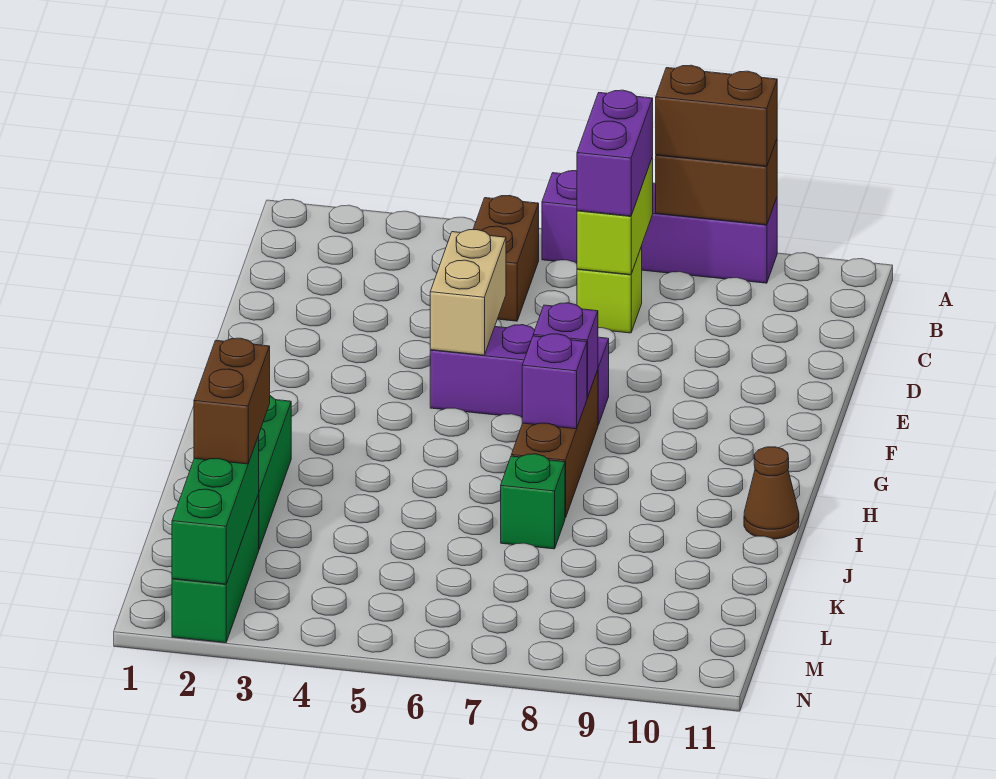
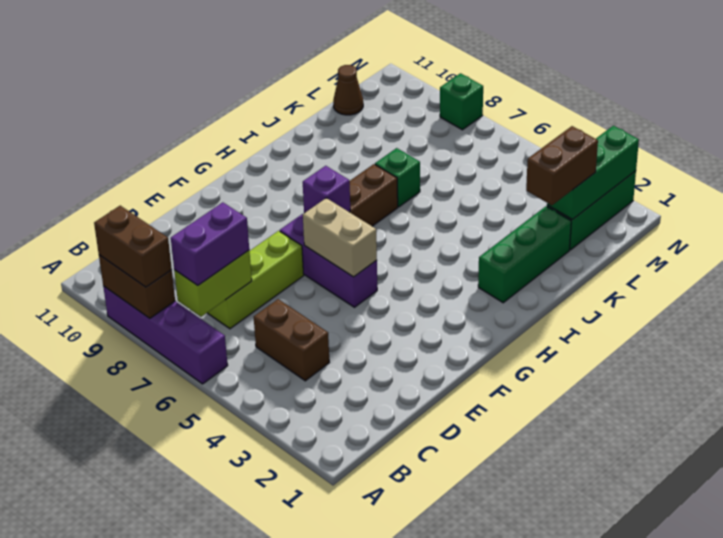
brown 1x2 brick [473,196,539,321] -> brown 1x2 brick turned to [254,299,329,381]
lime 1x1 brick [577,247,642,333] -> lime 1x3 brick [208,231,304,329]
tan 1x2 brick [430,230,506,355] -> tan 1x2 brick turned to [303,198,377,277]
purple 1x1 brick [522,334,587,429] -> none
brown 1x1 cone [744,447,799,539] -> brown 1x1 cone moved to [333,65,363,115]
none -> green 1x1 brick [440,73,483,130]

